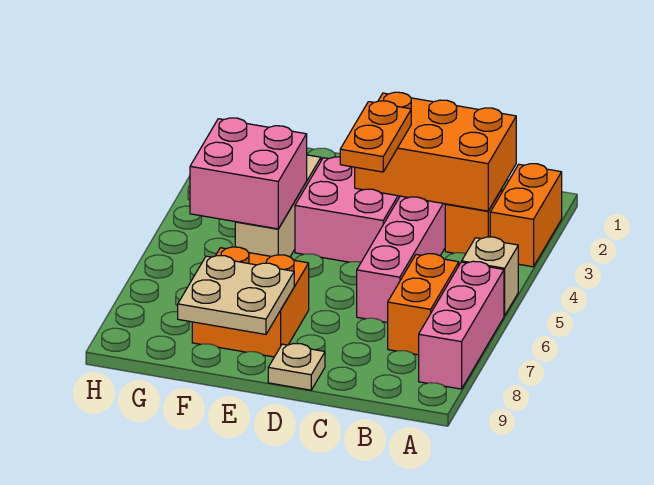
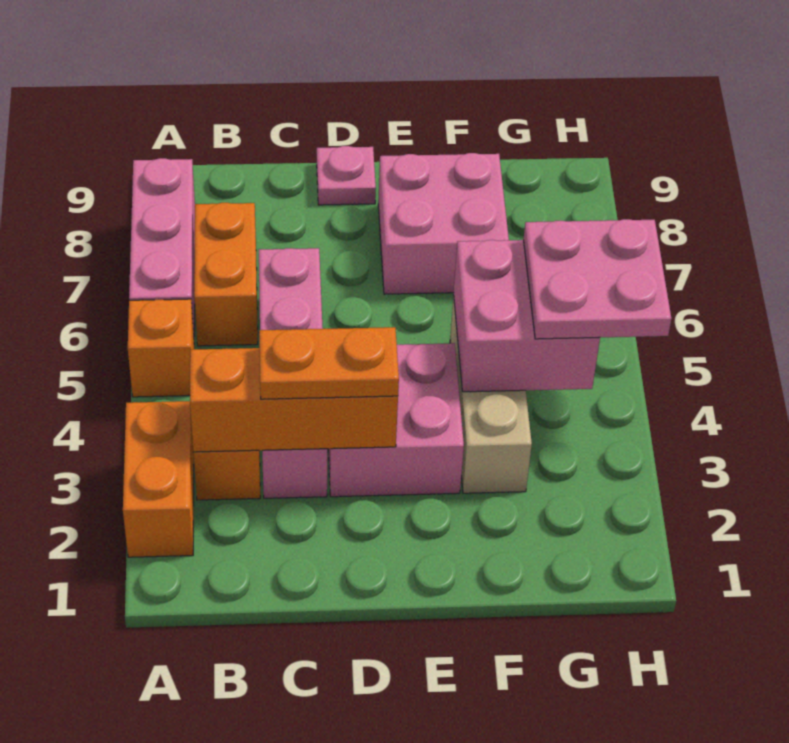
tan 1x1 brick [462,237,518,316] -> orange 1x1 brick [128,299,194,397]
orange 2x3 brick [355,92,516,211] -> orange 1x3 brick [190,348,398,452]
orange 1x2 plate [340,101,411,172] -> orange 1x2 plate turned to [259,327,399,399]
tan 1x1 plate [268,344,325,390] -> pink 1x1 plate [317,146,376,205]
orange 2x2 brick [192,247,309,357] -> pink 2x2 brick [378,153,509,294]
tan 2x2 plate [178,256,294,334] -> none
none -> pink 2x2 plate [523,219,671,339]

